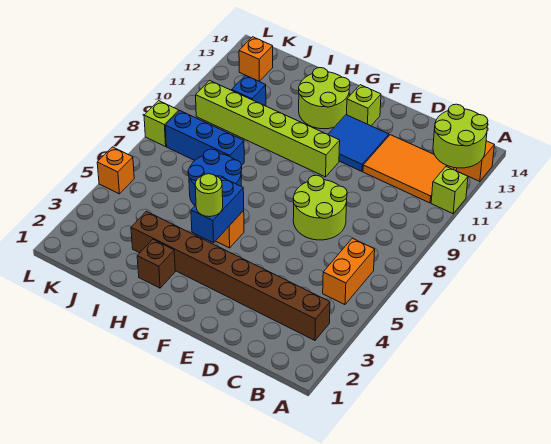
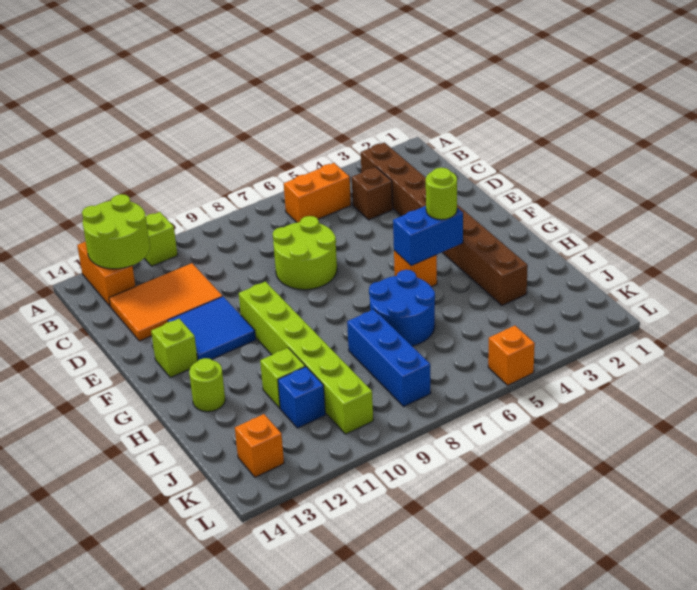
orange 2x3 tile [363,135,457,203] -> orange 2x3 tile turned to [109,263,223,341]
lime 2x2 round brick [299,68,350,129] -> lime 1x1 round brick [189,358,225,412]
brown 1x1 brick [137,239,175,288] -> brown 1x1 brick moved to [352,167,393,220]
lime 1x1 brick [144,101,179,147] -> lime 1x1 brick moved to [260,348,305,408]

